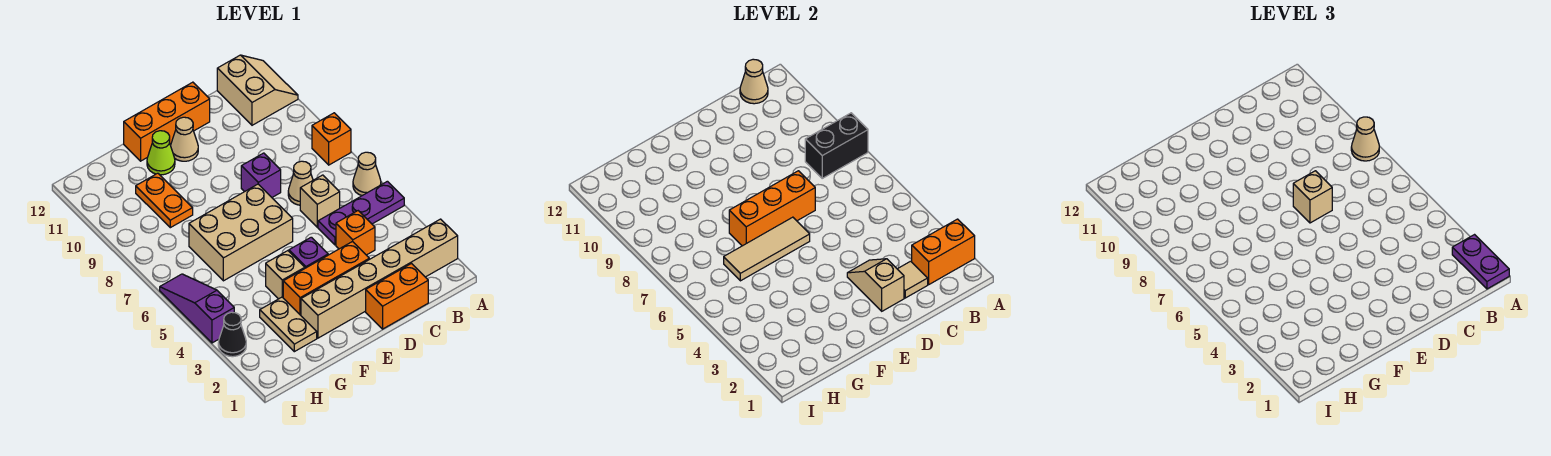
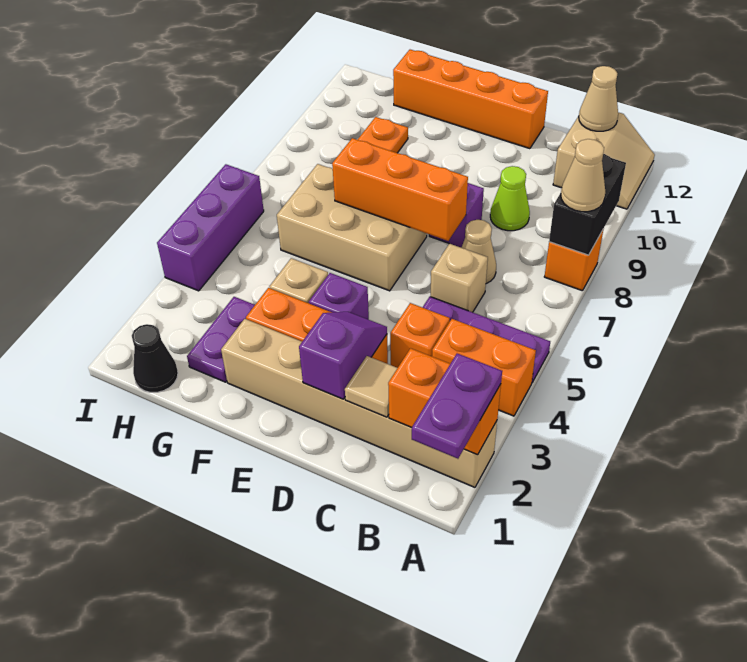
tan 1x1 cone [353,152,381,196] -> none
black 1x2 brick [805,113,868,178] -> black 1x2 brick turned to [549,154,626,255]
orange 1x2 brick [366,264,428,329] -> orange 1x2 brick moved to [432,319,536,416]
tan 1x2 slope [847,259,904,311] -> purple 1x2 slope [299,312,387,399]
tan 1x1 brick [1293,171,1332,223] -> none
orange 1x3 brick [124,82,210,161] -> orange 1x4 brick [393,50,548,149]
tan 1x3 tile [724,217,810,281] -> none
tan 1x1 cone [171,117,198,161] -> none
lime 1x1 cone [147,131,175,175] -> lime 1x1 cone moved to [490,166,530,231]
tan 1x2 plate [260,297,317,352] -> purple 1x2 plate [187,297,255,382]
black 1x1 cone [218,312,246,357] -> black 1x1 cone moved to [132,324,178,392]
purple 1x3 slope [160,274,234,343] -> purple 1x3 brick [157,164,264,291]

